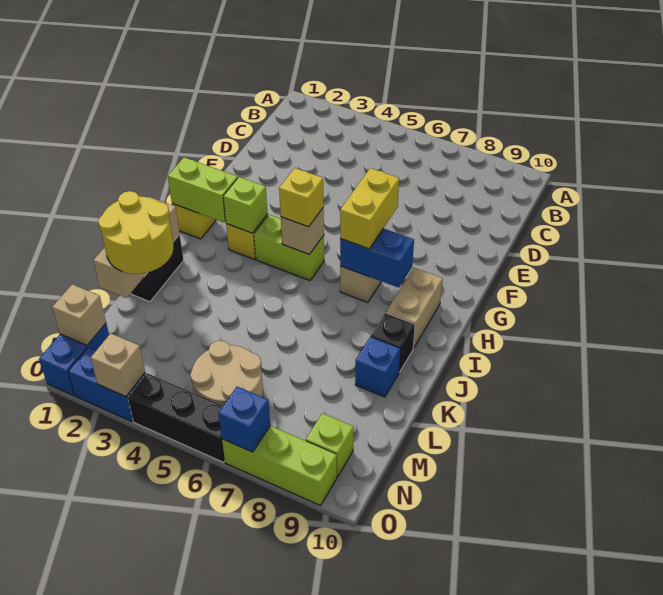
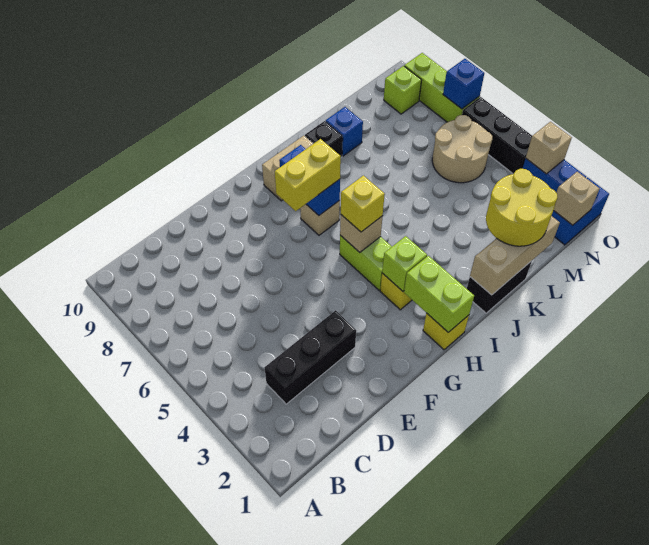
none -> black 1x3 brick [265,310,356,404]

